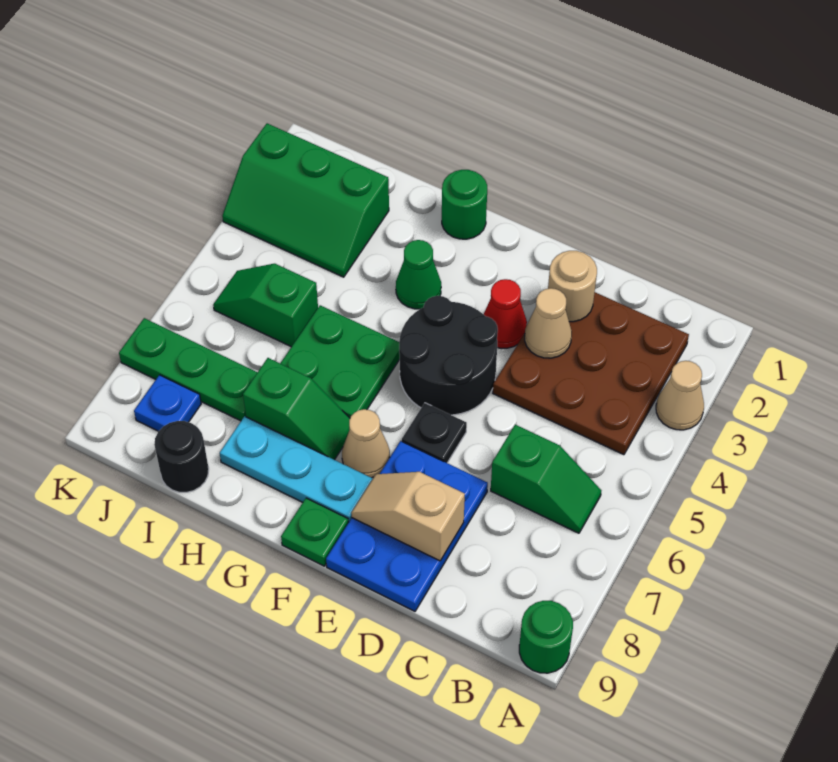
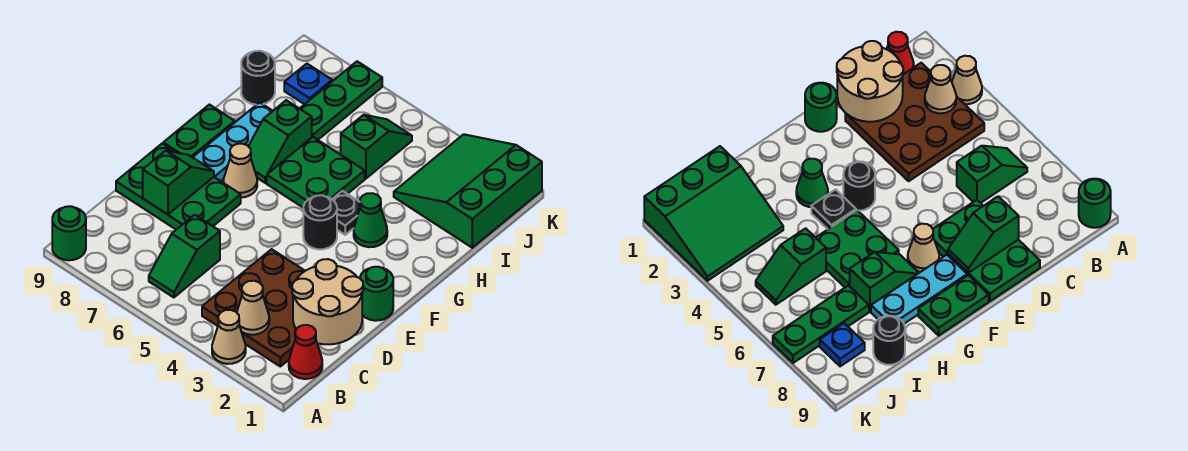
tan 1x1 round brick [548,251,597,322] -> tan 2x2 round brick [292,259,363,344]
tan 1x1 cone [525,288,572,358] -> tan 1x1 cone moved to [237,281,269,335]
blue 2x3 plate [326,441,488,611] -> green 2x3 plate [116,144,241,230]
tan 1x2 slope [351,472,465,561] -> green 1x2 slope [143,151,214,214]
red 1x1 cone [484,279,527,348] -> red 1x1 cone moved to [289,325,322,379]
black 2x2 round brick [399,296,498,415] -> black 1x1 round brick [303,195,337,249]
black 1x1 plate [402,403,467,463] -> black 1x1 plate moved to [332,191,360,235]
green 1x1 plate [281,498,349,566] -> green 1x2 plate [163,105,235,157]
green 1x1 round brick [442,170,487,239] -> green 1x1 round brick moved to [360,267,393,321]
green 2x3 slope [222,123,389,277] -> green 3x3 slope [394,134,542,248]

